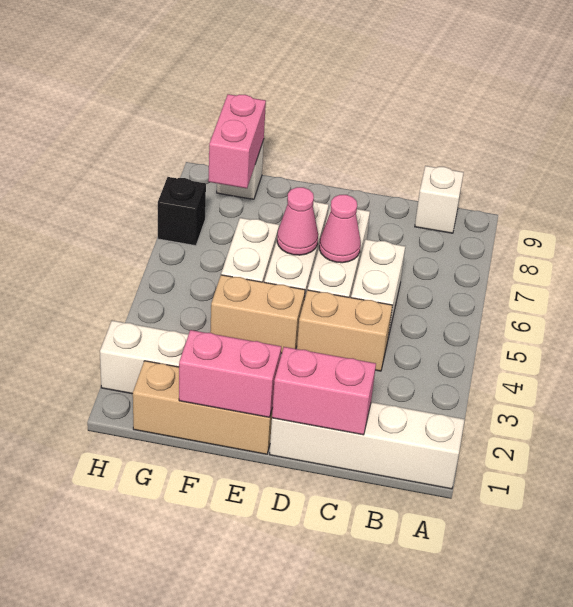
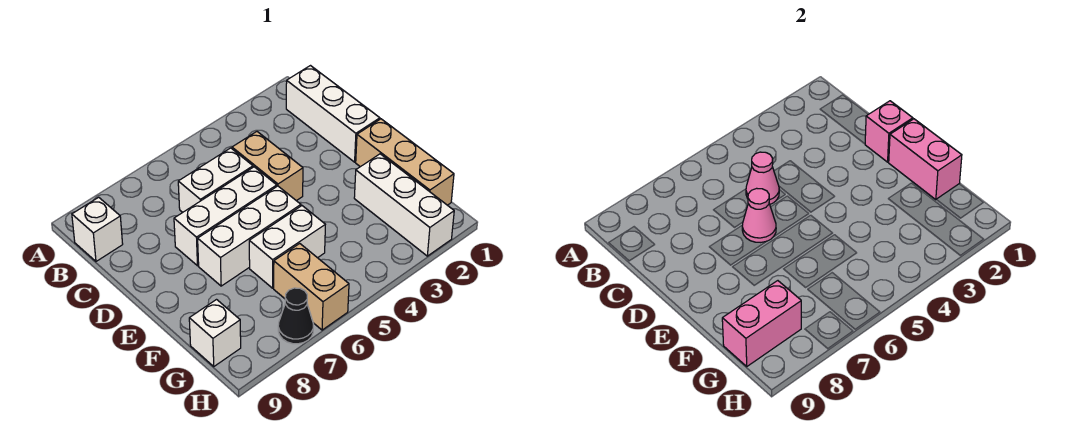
white 1x4 brick [269,402,465,489] -> white 1x3 brick [286,66,380,162]
pink 1x2 brick [272,347,376,435] -> pink 1x1 brick [865,101,913,162]
tan 1x2 brick [210,275,305,353] -> tan 1x2 brick moved to [274,244,349,330]
pink 1x1 cone [277,187,318,255] -> pink 1x1 cone moved to [746,152,779,204]
black 1x1 brick [158,177,206,246] -> black 1x1 cone [278,288,314,344]

